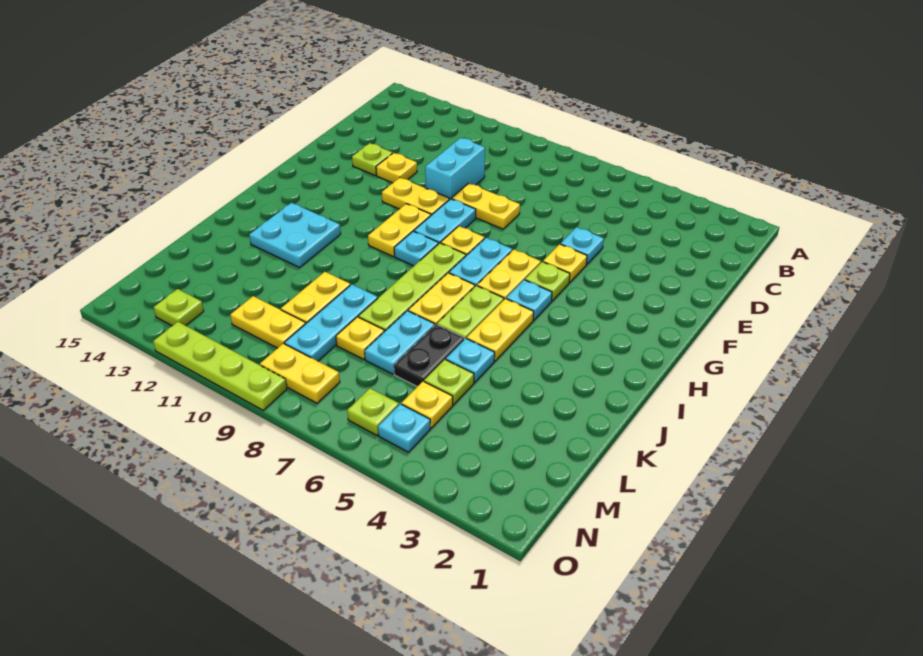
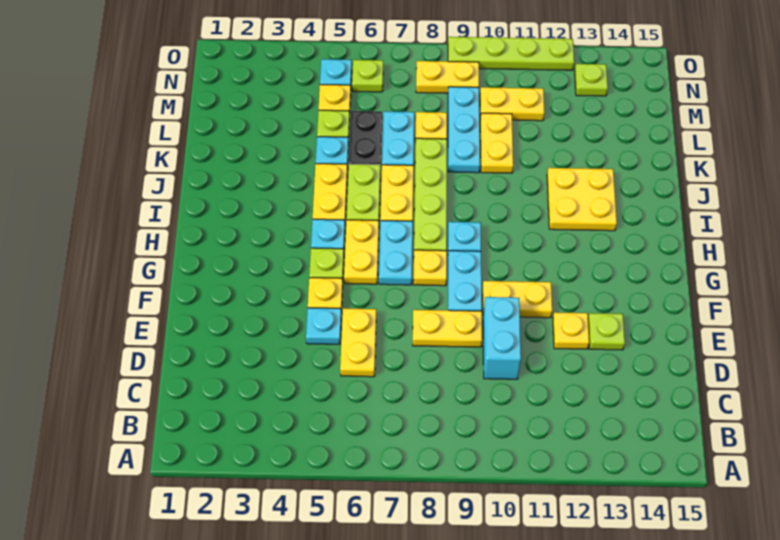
yellow 1x2 plate [368,204,431,256] -> yellow 1x2 plate moved to [340,308,376,377]
cyan 2x2 plate [249,203,341,267] -> yellow 2x2 plate [547,168,617,231]

